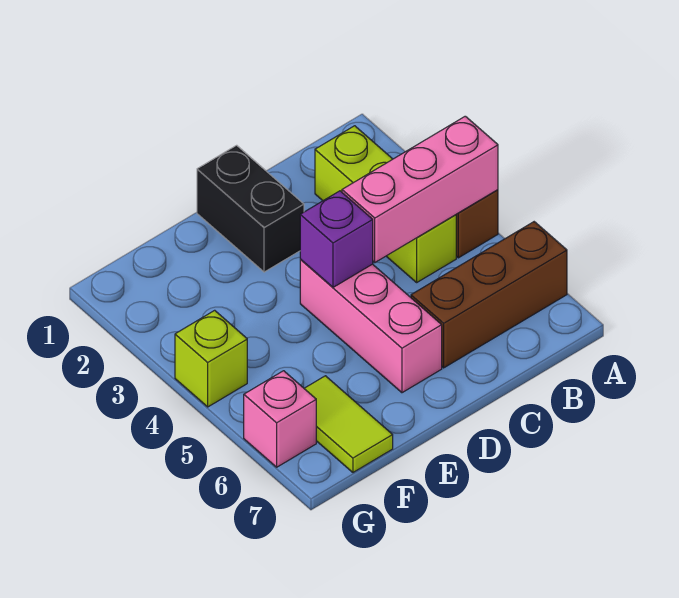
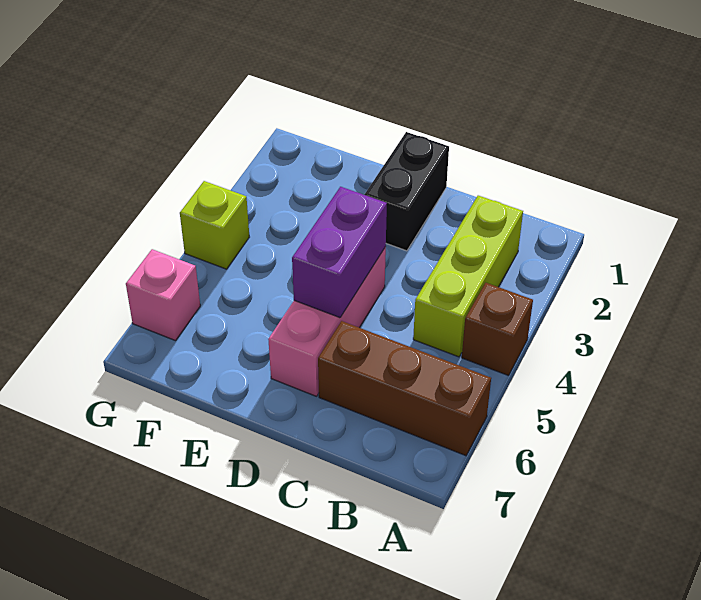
pink 1x3 brick [342,116,498,262] -> none
purple 1x1 brick [300,191,373,287] -> purple 1x2 brick [292,187,387,318]
lime 1x2 tile [304,376,393,472] -> none

